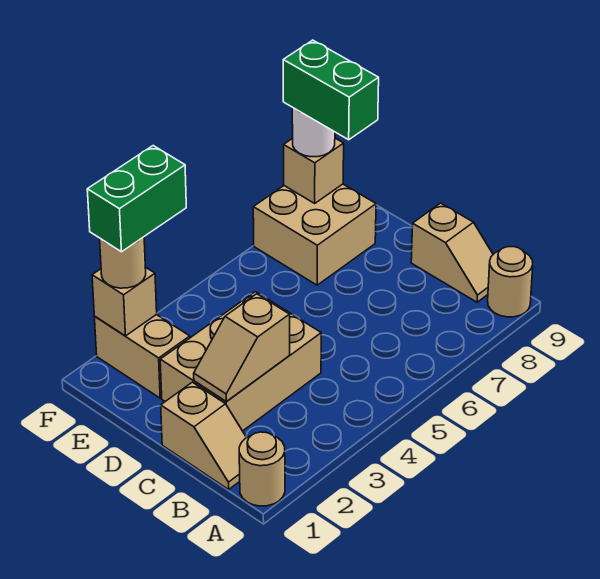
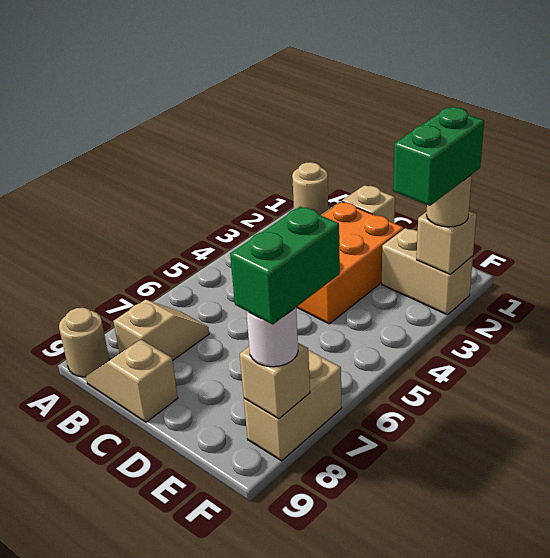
tan 2x3 brick [160,292,321,431] -> orange 2x3 brick [296,202,404,324]
tan 1x2 slope [194,294,290,402] -> tan 1x2 slope moved to [113,300,209,361]
tan 2x2 brick [253,184,376,285] -> tan 1x2 brick [244,350,342,461]
green 1x2 brick [283,40,379,140] -> green 1x2 brick turned to [230,207,340,324]

